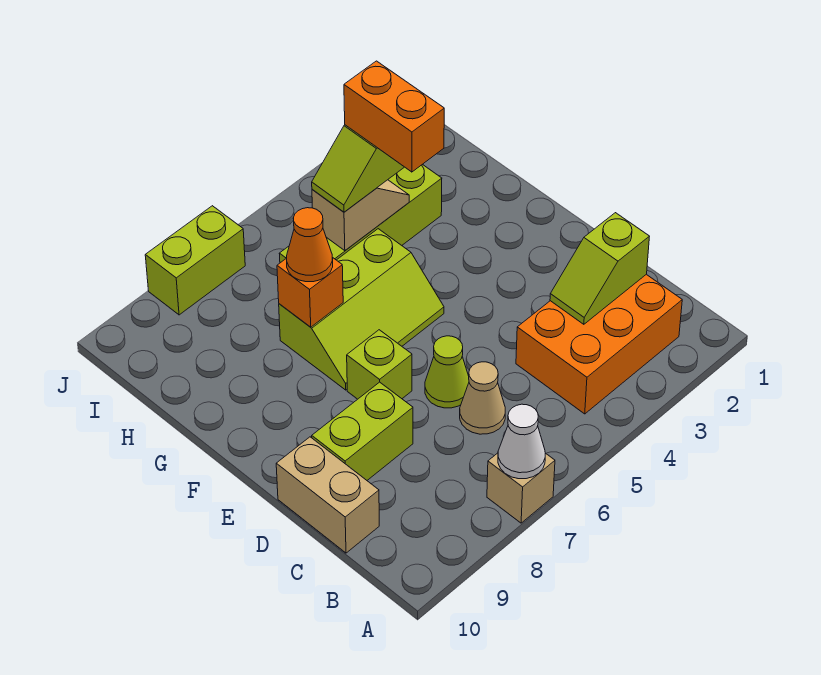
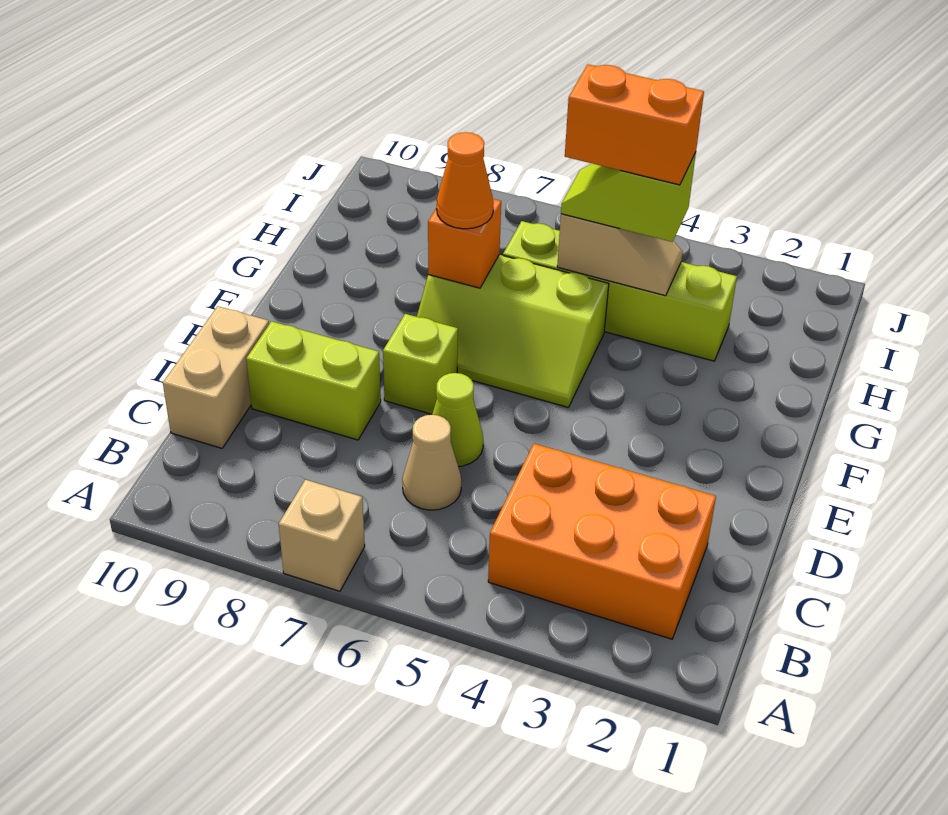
white 1x1 cone [498,404,545,479] -> none
lime 1x2 slope [550,213,650,324] -> none
orange 1x2 brick [344,61,444,172] -> orange 1x2 brick turned to [565,64,704,185]
lime 1x2 brick [145,206,245,315] -> none

